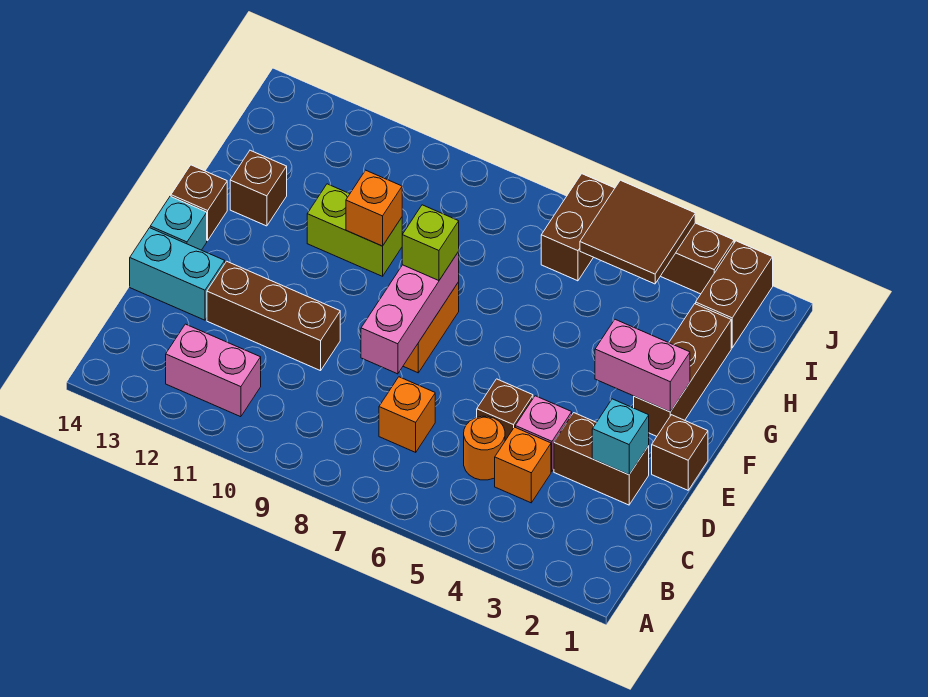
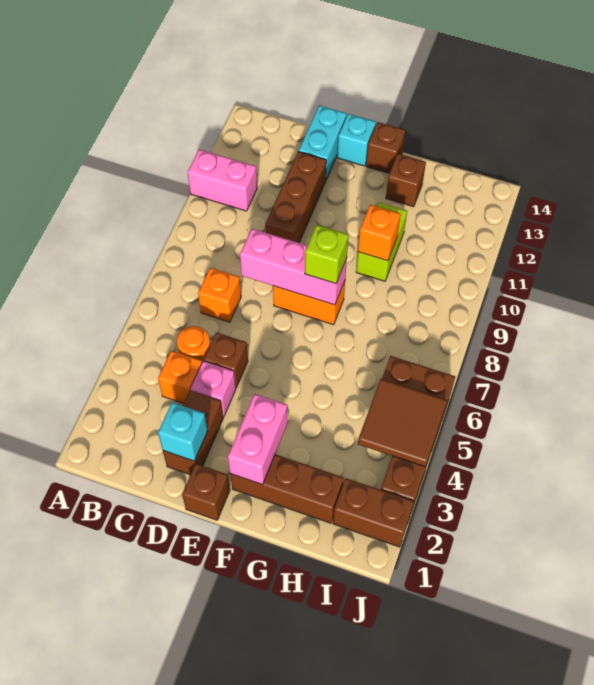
pink 1x2 brick [166,324,261,417] -> pink 1x2 brick turned to [188,150,257,211]

